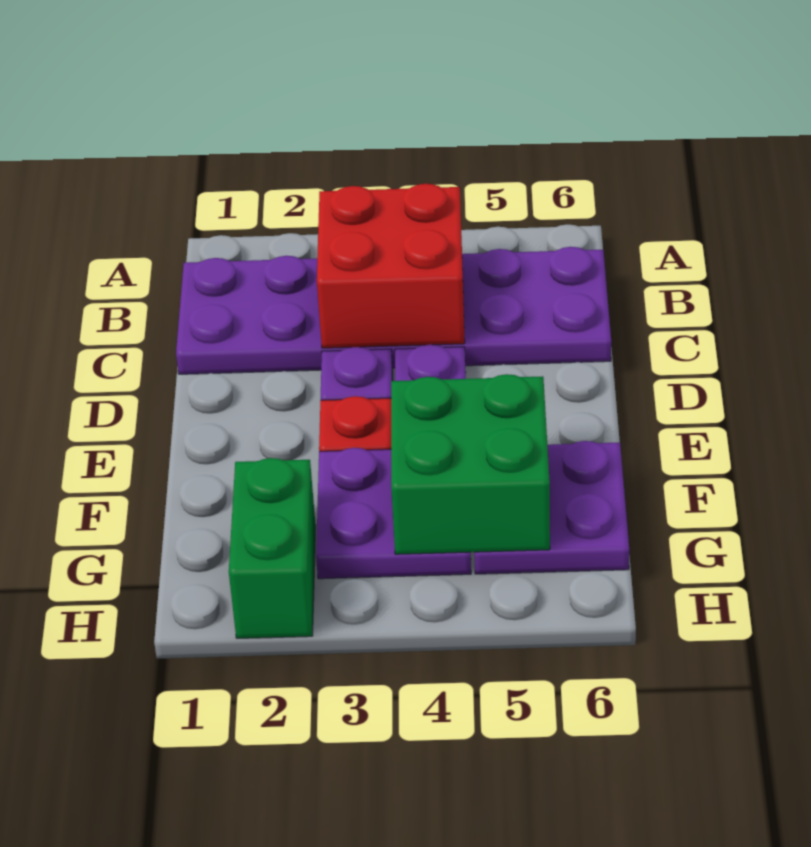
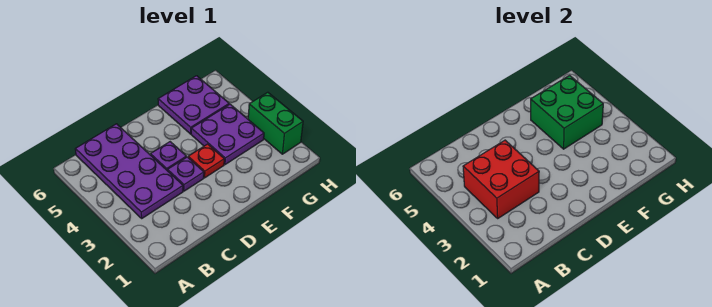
purple 2x6 plate [176,247,611,374] -> purple 2x4 plate [75,124,183,218]
green 1x2 brick [229,458,316,638] -> green 1x2 brick turned to [248,92,303,154]

